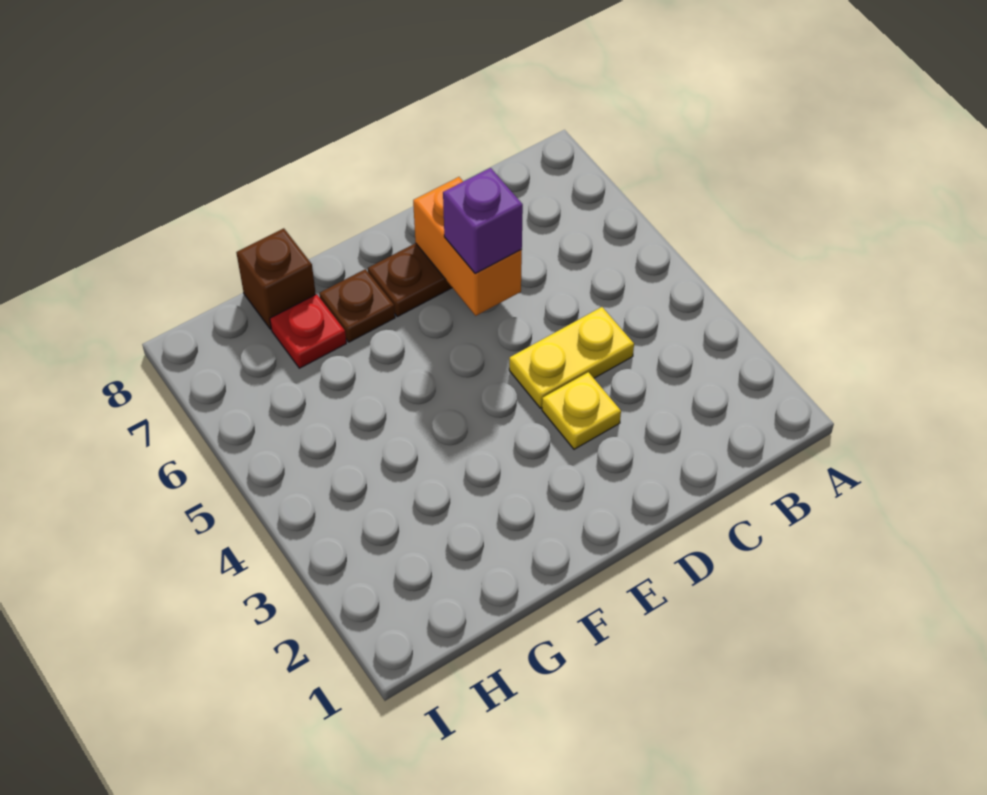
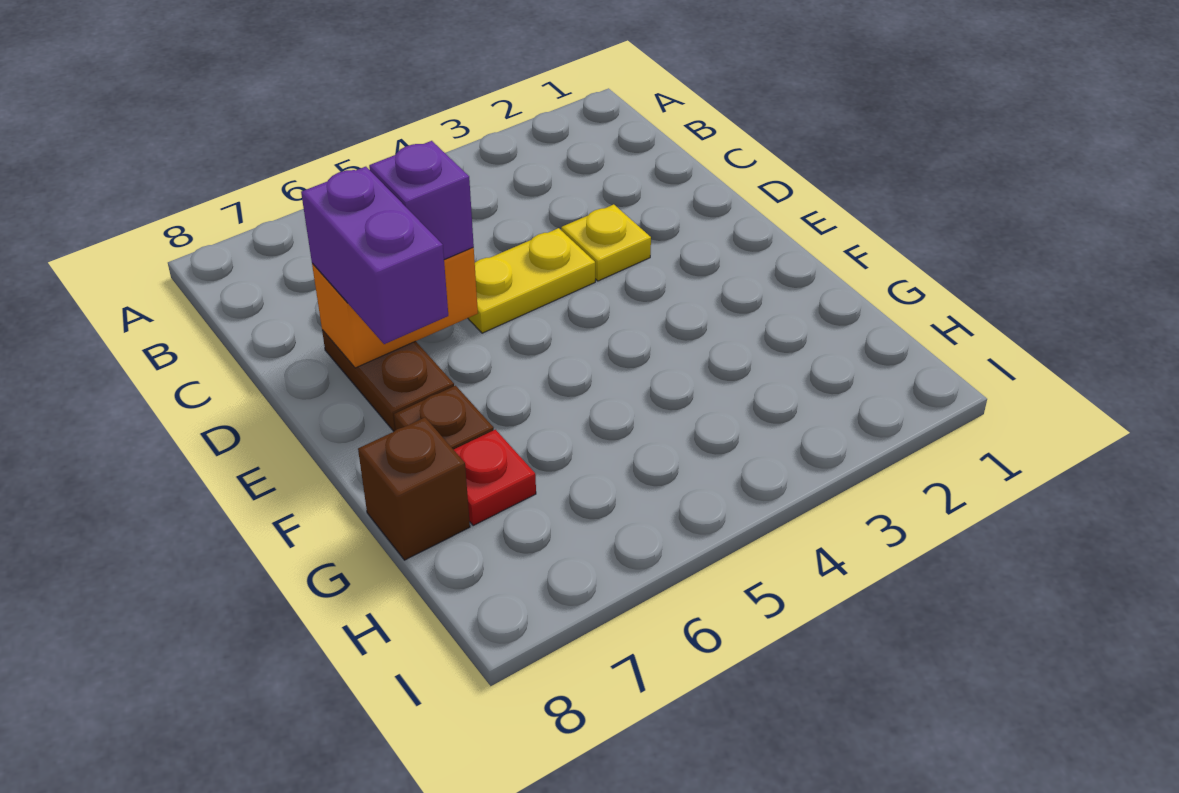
yellow 1x2 plate [509,307,634,408] -> yellow 1x2 plate turned to [468,228,595,333]
none -> purple 1x2 brick [301,167,448,344]

